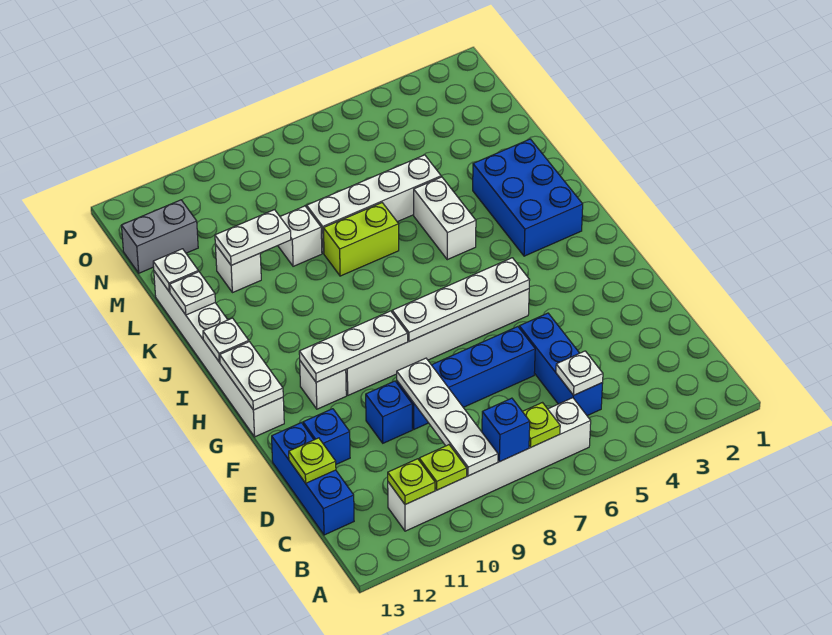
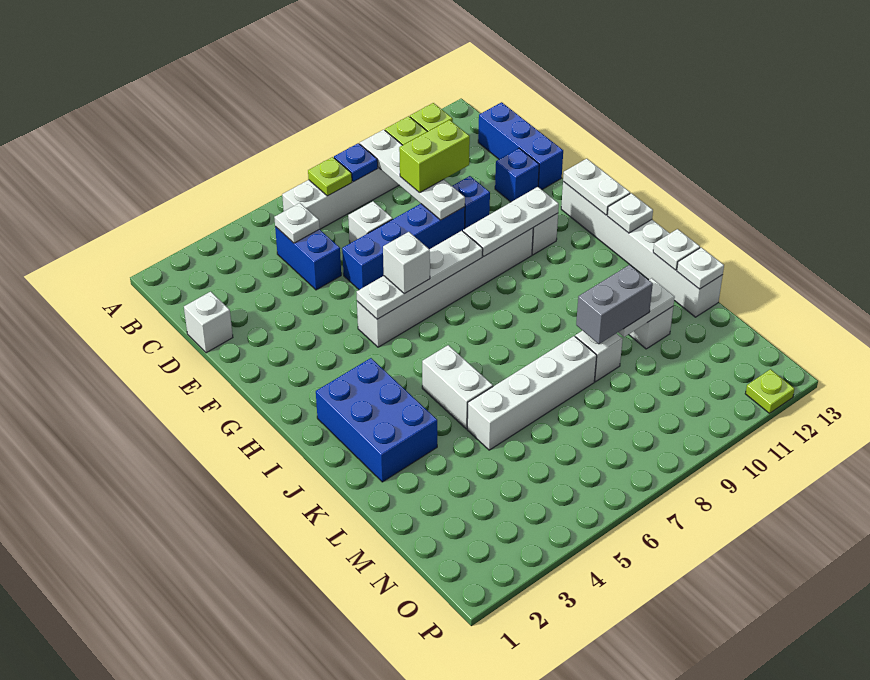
blue 1x1 brick [482,398,530,462] -> blue 1x1 plate [334,143,378,182]
blue 1x3 brick [519,313,603,416] -> blue 1x2 brick [275,227,341,290]
none -> white 1x1 brick [184,292,233,353]
none -> white 1x1 brick [348,201,393,243]
lime 1x1 plate [289,438,336,483] -> lime 1x1 plate moved to [745,369,795,413]
none -> white 1x1 brick [383,232,430,294]
lime 1x2 brick [324,203,399,276] -> lime 1x2 brick moved to [399,120,470,193]
grey 1x2 brick [121,200,198,273] -> grey 1x2 brick moved to [576,265,653,344]

